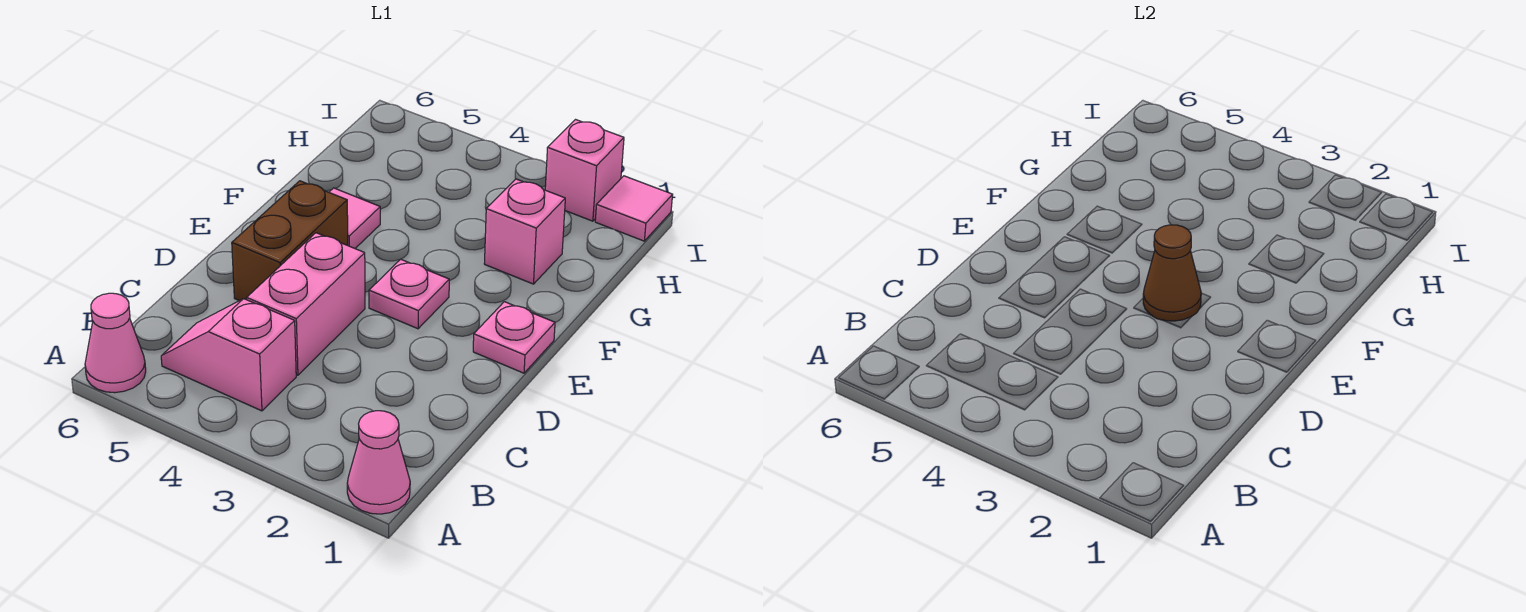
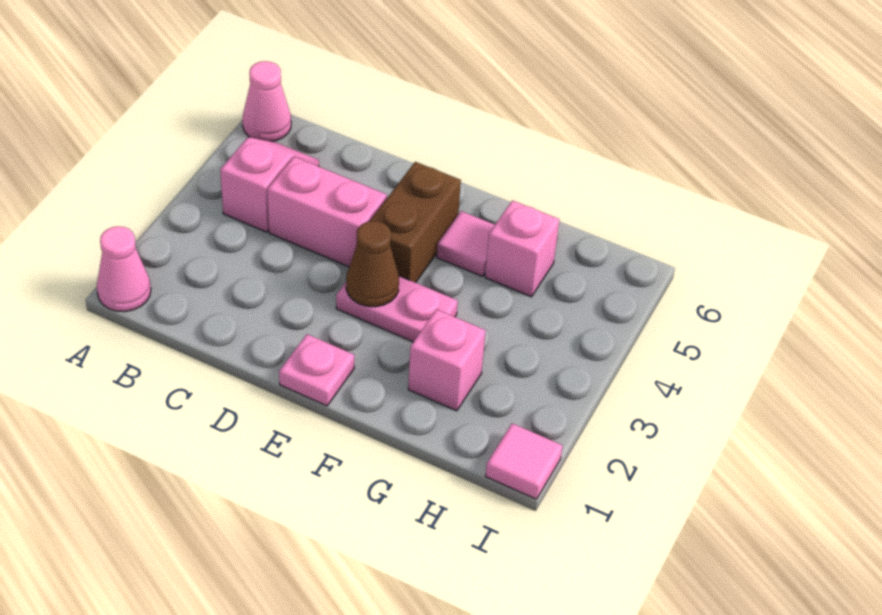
brown 1x2 brick [232,181,348,301] -> brown 1x2 brick turned to [370,162,461,283]
pink 1x1 plate [369,259,449,329] -> pink 1x2 plate [336,276,458,342]
pink 1x1 brick [545,120,624,221] -> pink 1x1 brick moved to [485,200,559,297]

